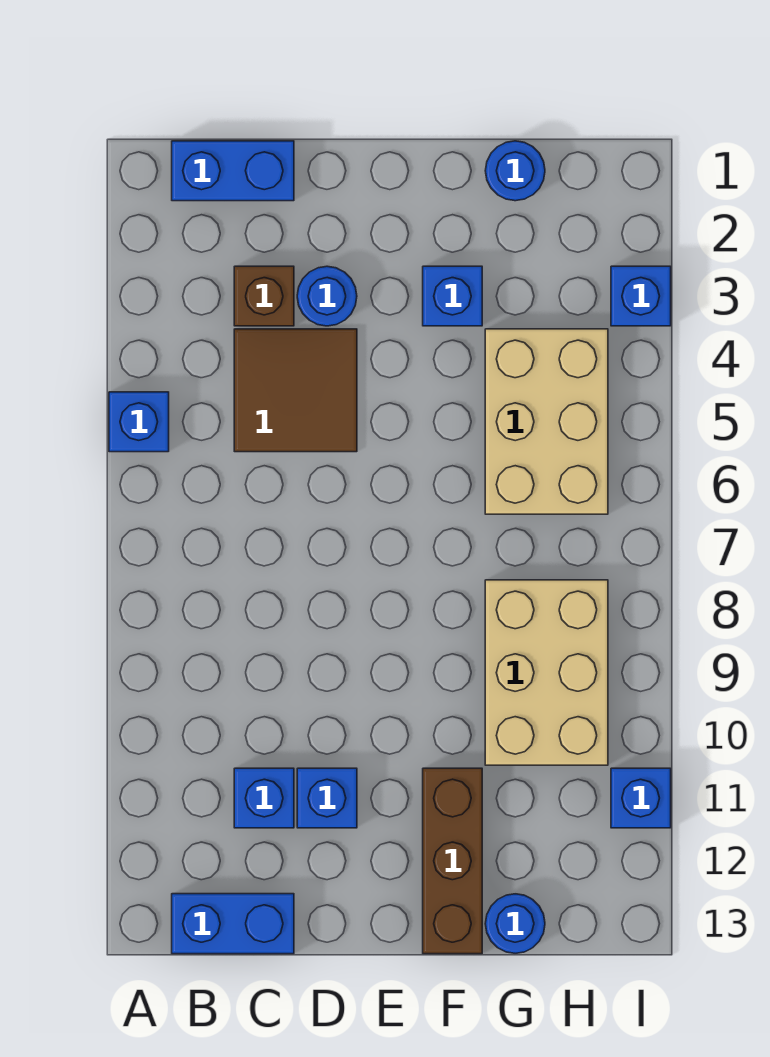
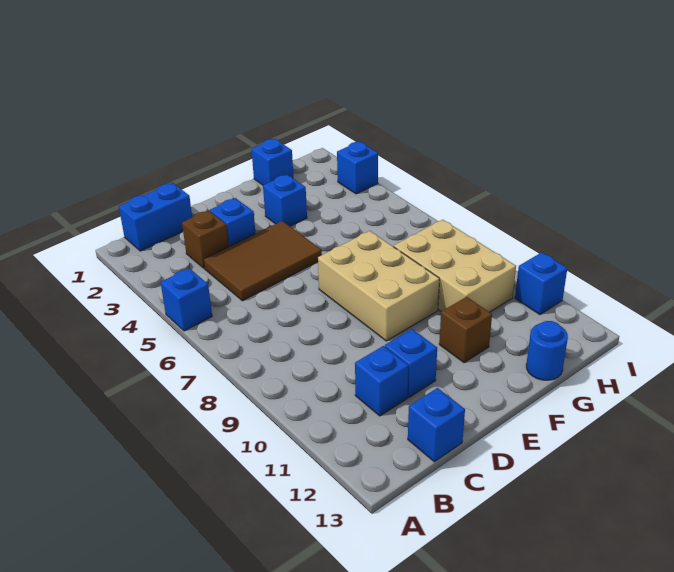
blue 1x2 brick [172,894,294,954] -> blue 1x1 brick [408,388,465,462]
brown 2x2 tile [234,329,357,452] -> brown 2x3 tile [203,221,322,301]
blue 1x1 round brick [297,266,357,326] -> blue 1x1 brick [210,198,256,246]
brown 1x3 brick [423,768,482,954] -> brown 1x1 brick [439,297,492,363]
blue 1x1 round brick [485,141,545,201] -> blue 1x1 brick [251,139,294,185]
tan 2x3 brick [485,329,608,514] -> tan 2x3 brick moved to [318,231,440,341]

